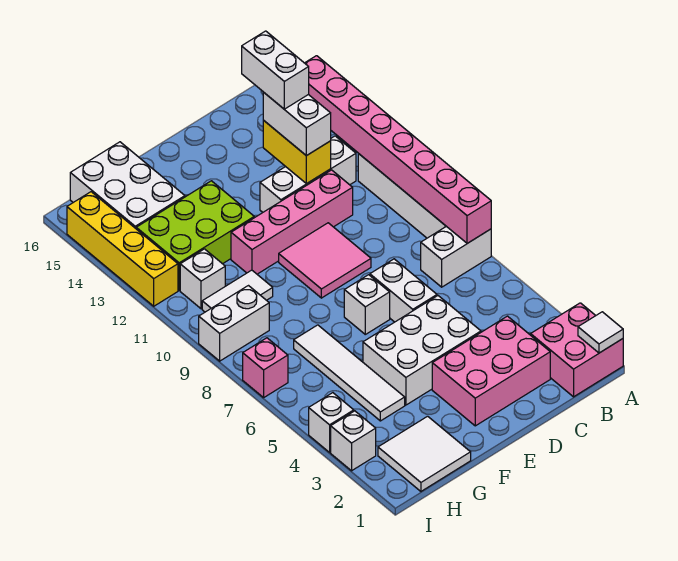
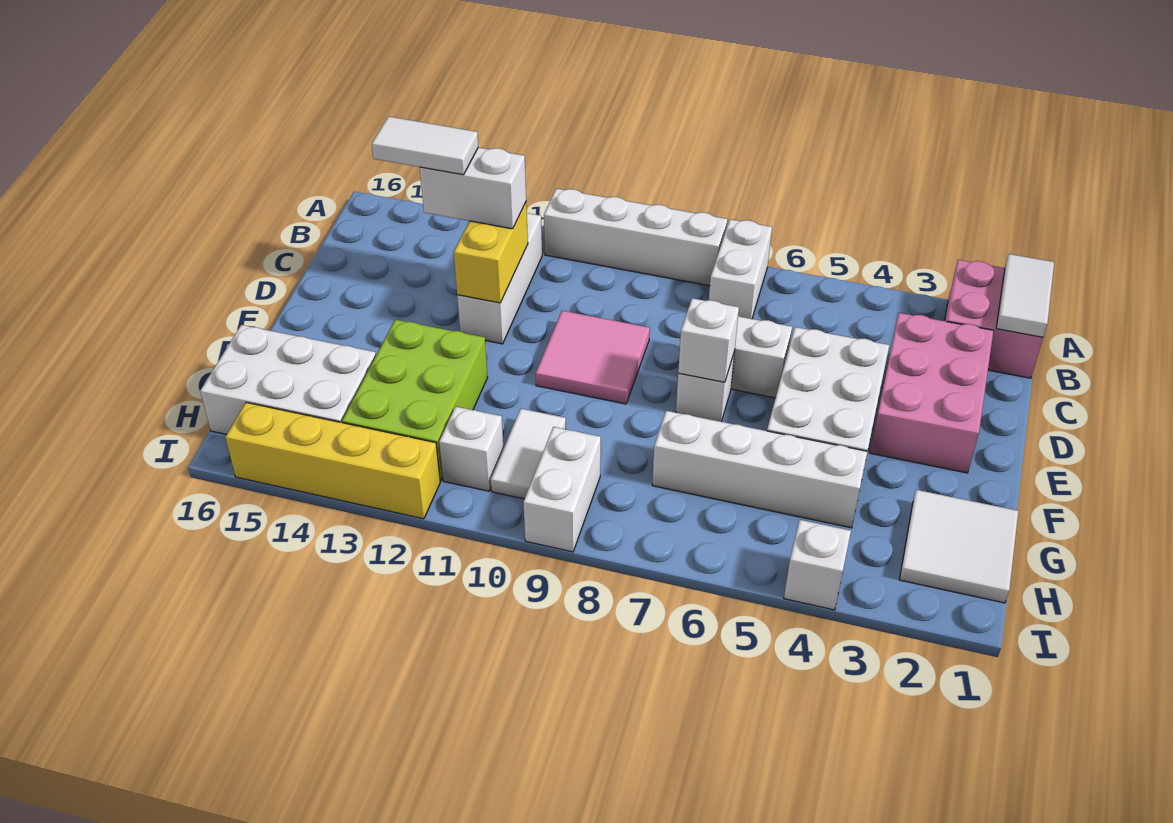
white 1x1 tile [578,312,623,353] -> white 1x2 tile [996,254,1054,337]
pink 1x8 brick [305,56,491,243] -> none
pink 1x4 brick [231,170,353,274] -> none
yellow 1x2 brick [263,121,331,184] -> yellow 1x2 brick turned to [454,202,528,303]
white 1x2 brick [242,31,309,109] -> white 1x2 tile [372,116,478,175]
white 1x4 tile [294,325,405,421] -> white 1x4 brick [652,411,867,528]
white 1x1 brick [331,411,376,471] -> white 1x1 brick moved to [678,298,739,382]
pink 1x1 brick [243,338,288,398] -> none

